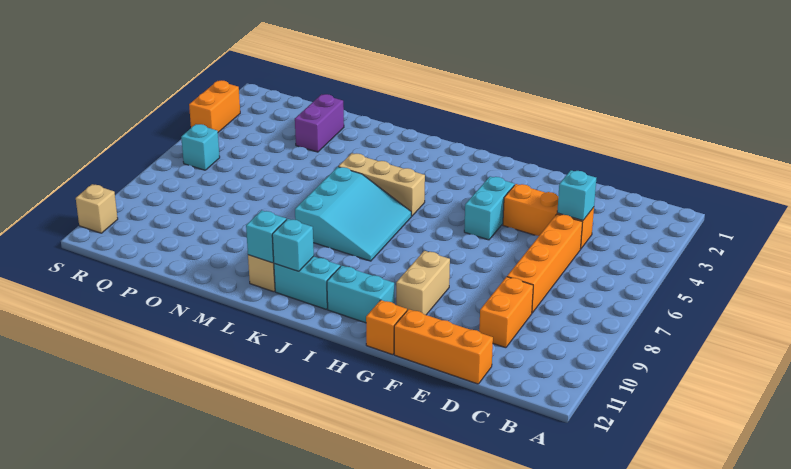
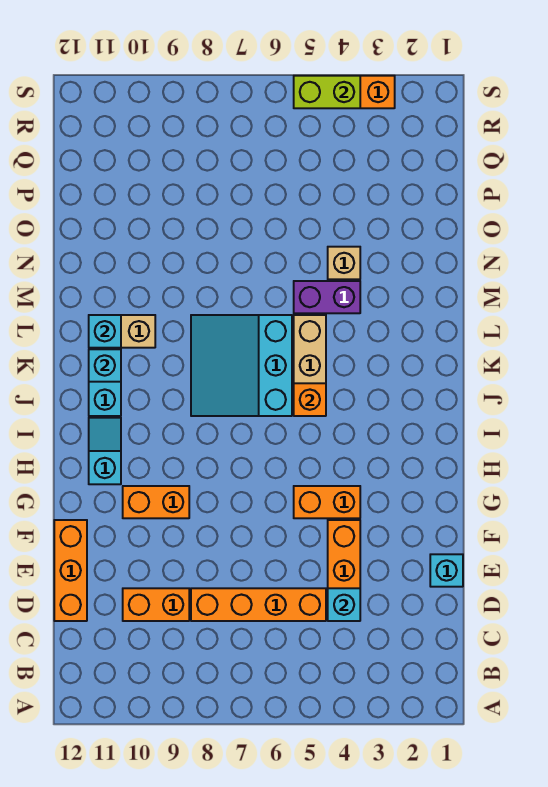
cyan 1x2 brick [464,176,514,240] -> orange 1x2 brick [294,486,360,518]
tan 1x2 brick [396,251,450,315] -> orange 1x2 brick [123,486,189,518]
orange 1x1 brick [366,300,407,355] -> orange 1x1 brick moved to [294,383,326,416]
cyan 1x2 brick [327,266,394,323] -> cyan 1x2 slope [89,418,121,484]
cyan 3x3 slope [295,167,411,261] -> cyan 3x3 slope turned to [191,315,292,416]
purple 1x2 brick [295,94,344,152] -> purple 1x2 brick moved to [294,281,360,313]
cyan 1x1 brick [181,124,220,170] -> cyan 1x1 brick moved to [430,554,463,587]
none -> lime 1x2 brick [294,76,360,108]
tan 1x1 brick [76,184,118,233] -> tan 1x1 brick moved to [328,247,360,279]

